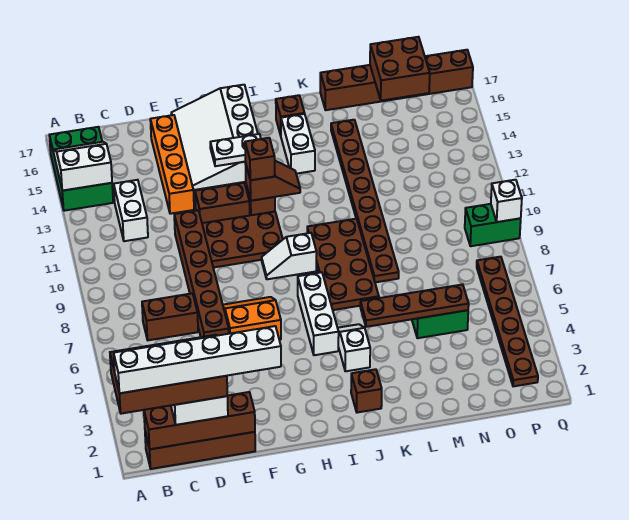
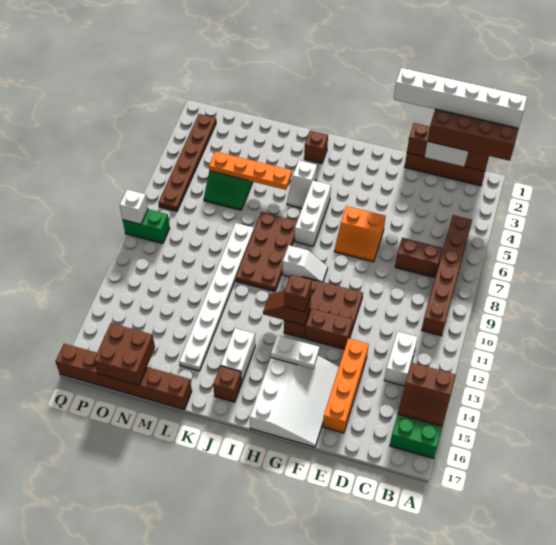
white 2x2 slope [54,142,112,191] -> brown 2x2 slope [398,362,456,426]
brown 1x6 brick [174,210,229,337] -> brown 1x6 brick moved to [422,215,472,336]
brown 1x4 plate [360,284,469,327] -> orange 1x4 plate [209,152,292,190]
brown 1x8 plate [331,120,399,282] -> white 1x8 plate [179,223,254,371]

